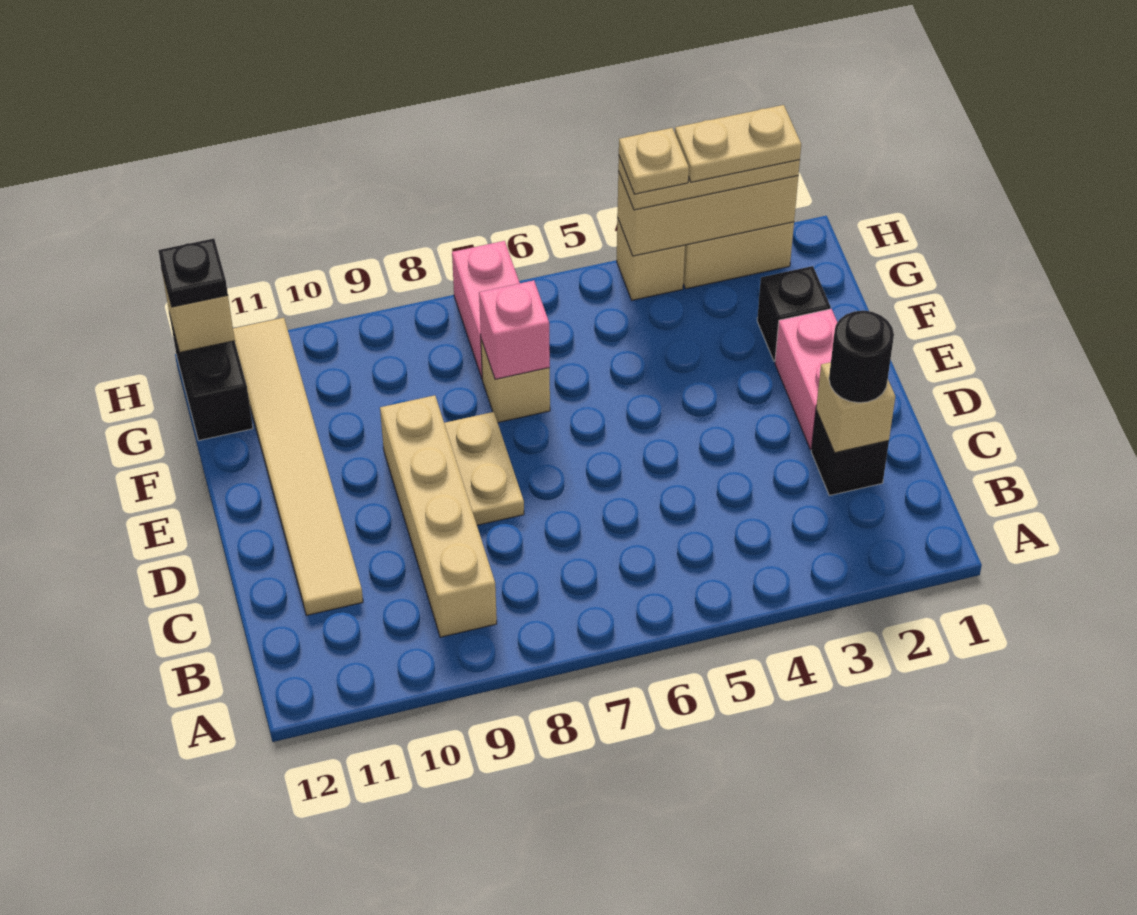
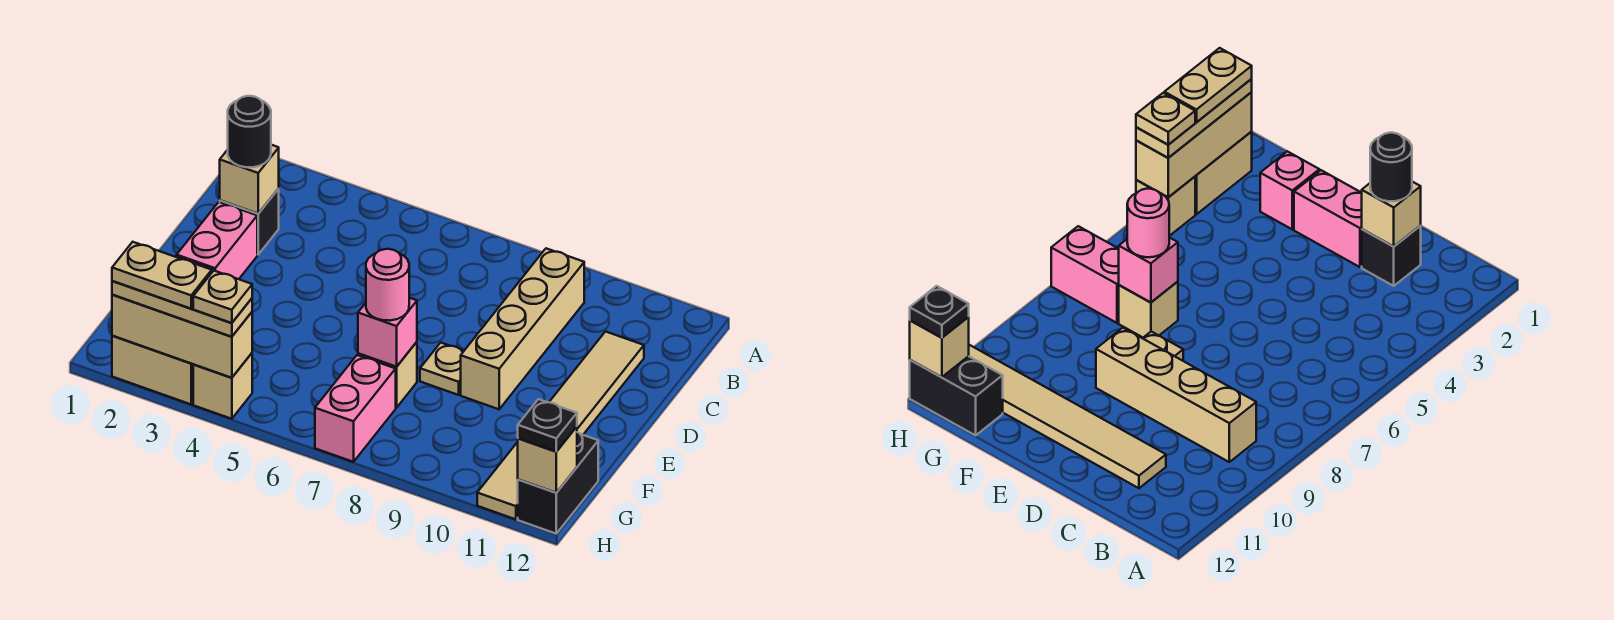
tan 1x2 plate [444,412,524,525] -> tan 1x1 plate [420,343,464,395]
black 1x1 brick [757,266,831,362] -> pink 1x1 brick [1260,151,1319,229]
none -> pink 1x1 round brick [366,249,409,321]

